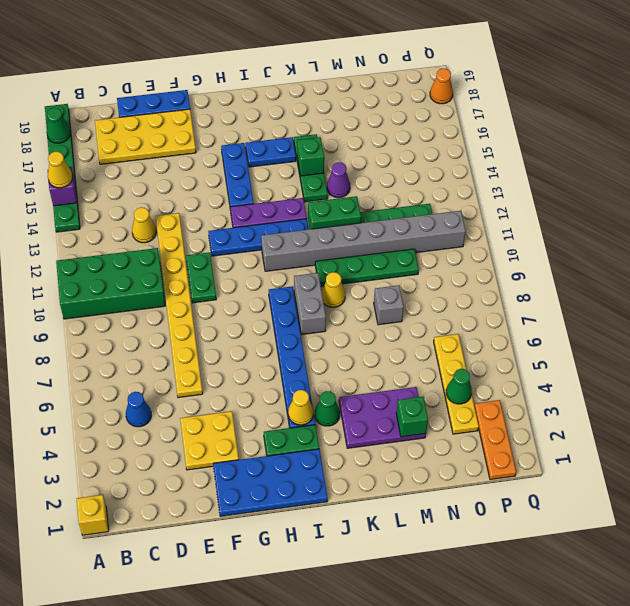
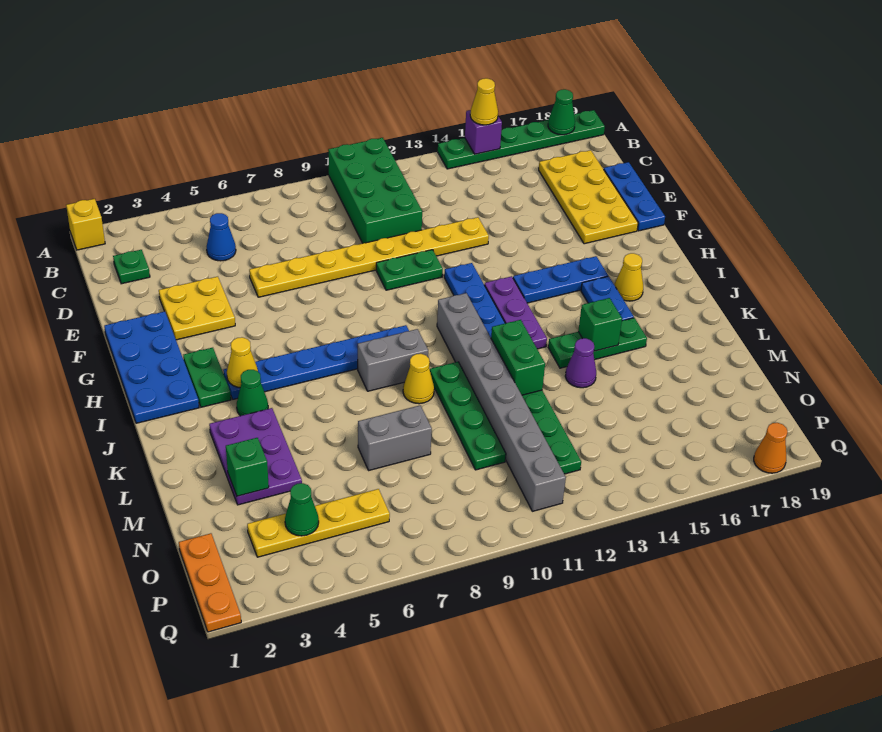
none -> green 1x1 plate [113,250,150,284]
yellow 1x1 cone [132,207,156,243] -> yellow 1x1 cone moved to [614,253,643,301]
grey 1x1 brick [374,285,404,325] -> grey 1x2 brick [358,405,432,470]
orange 1x3 plate [475,400,516,480] -> orange 1x3 plate turned to [179,533,241,632]

